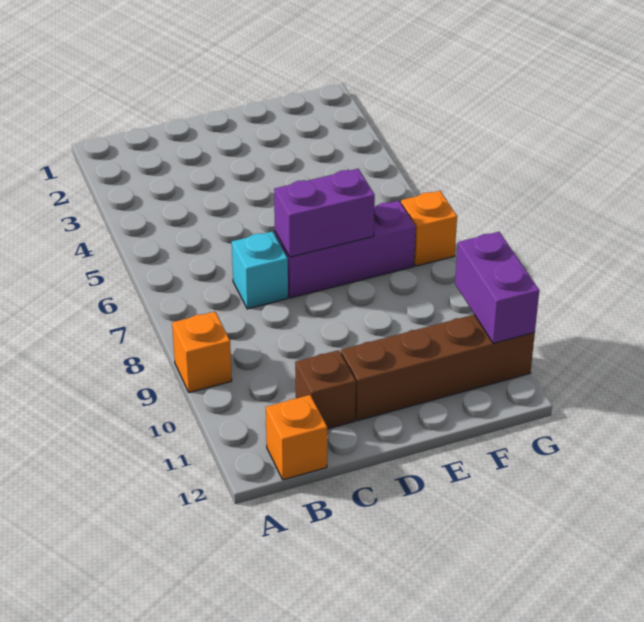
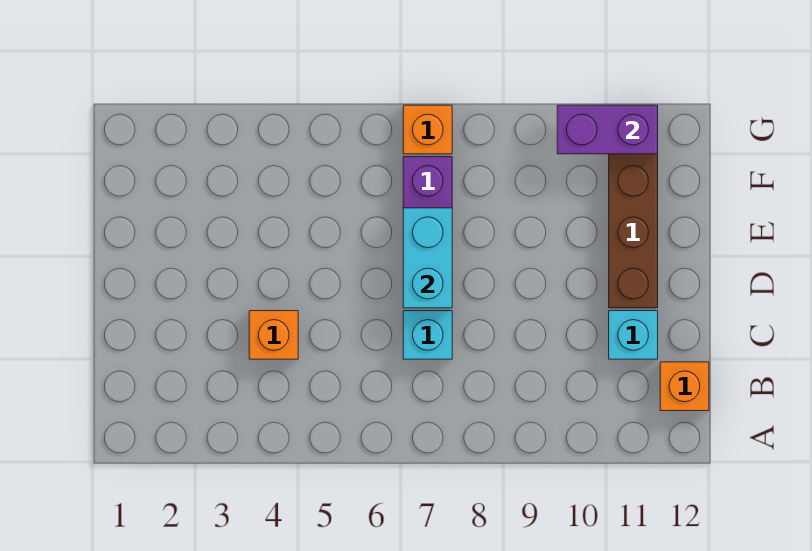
orange 1x1 brick [172,312,232,393] -> orange 1x1 brick moved to [249,311,298,359]
brown 1x1 brick [295,350,356,429] -> cyan 1x1 brick [609,311,658,359]
purple 1x2 brick [274,169,375,257] -> cyan 1x2 brick [403,208,452,308]

